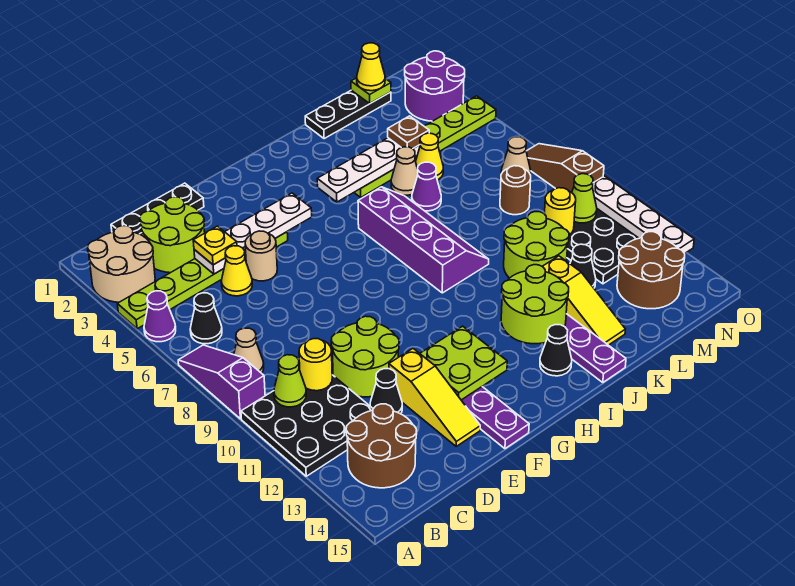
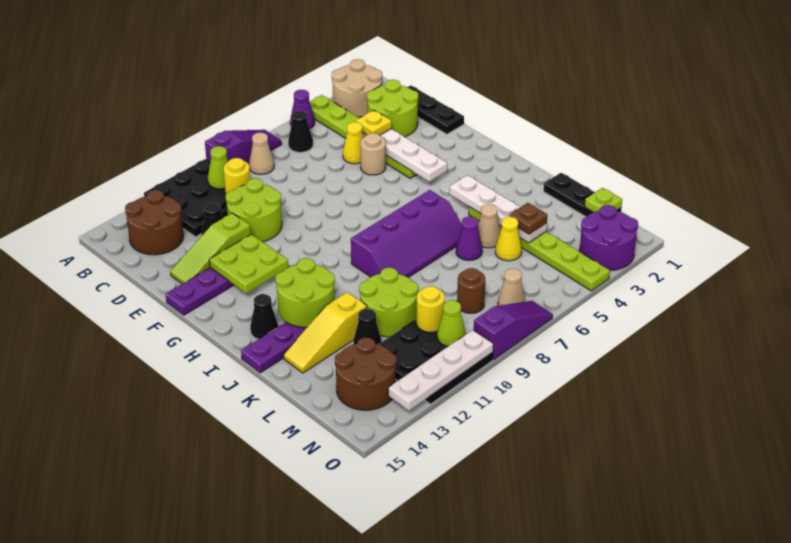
yellow 1x3 slope [389,349,480,446] -> lime 1x3 slope [170,213,251,284]
yellow 1x1 cone [357,43,385,91] -> none
brown 1x3 slope [526,144,604,192] -> purple 1x3 slope [474,301,553,360]

